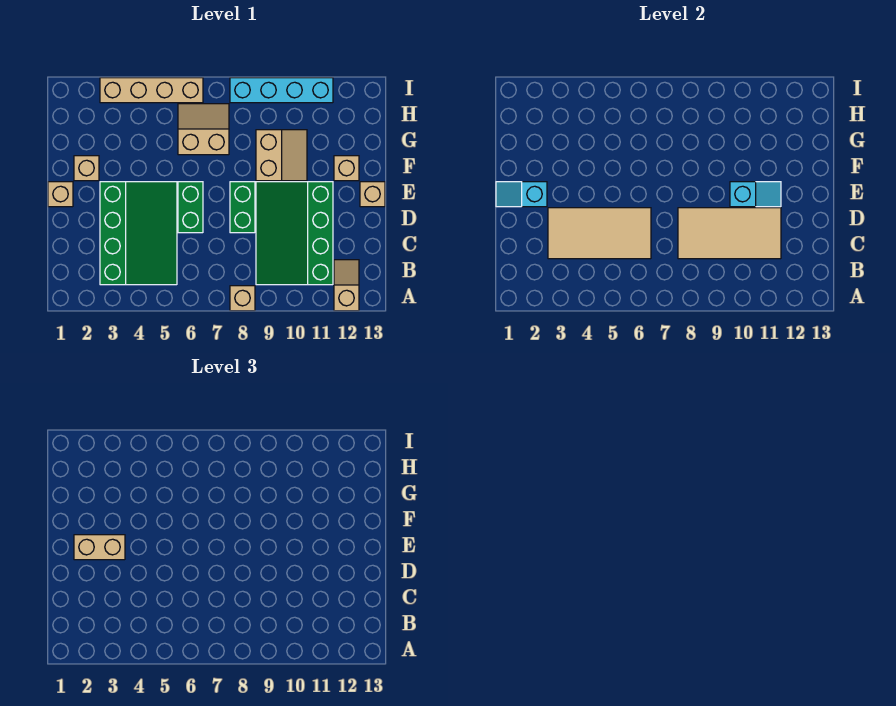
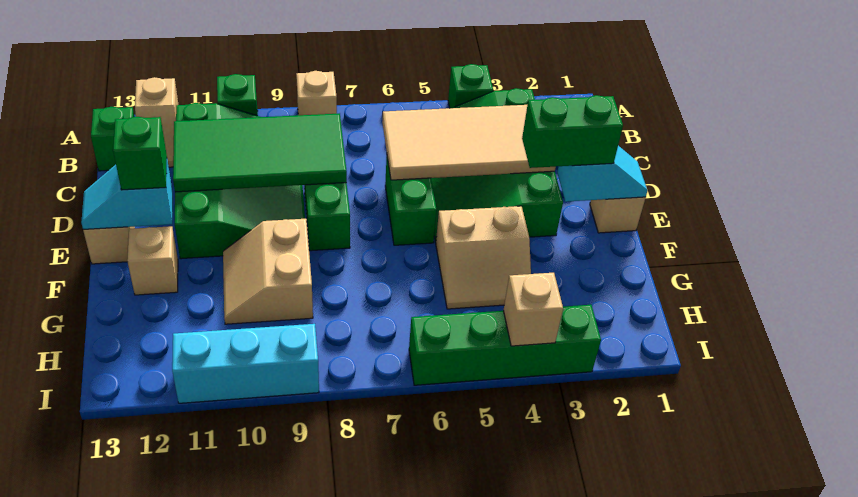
none -> green 1x1 brick [448,64,493,108]
none -> green 1x1 brick [217,74,258,116]
none -> green 1x1 brick [91,107,135,171]
tan 2x4 tile [678,208,781,259] -> green 2x4 tile [173,113,347,192]
tan 1x2 brick [74,535,125,560] -> green 1x2 brick [522,95,623,168]
cyan 1x2 slope [730,182,781,207] -> cyan 1x2 slope moved to [81,160,173,229]
none -> green 1x1 brick [113,117,167,190]
tan 1x1 brick [74,156,99,181] -> tan 1x1 brick moved to [503,273,563,346]
tan 2x2 slope [178,104,229,155] -> tan 2x2 slope moved to [436,206,531,309]
tan 1x4 brick [100,78,203,103] -> green 1x4 brick [409,305,601,385]
cyan 1x4 brick [230,78,333,103] -> cyan 1x3 brick [172,324,319,403]

